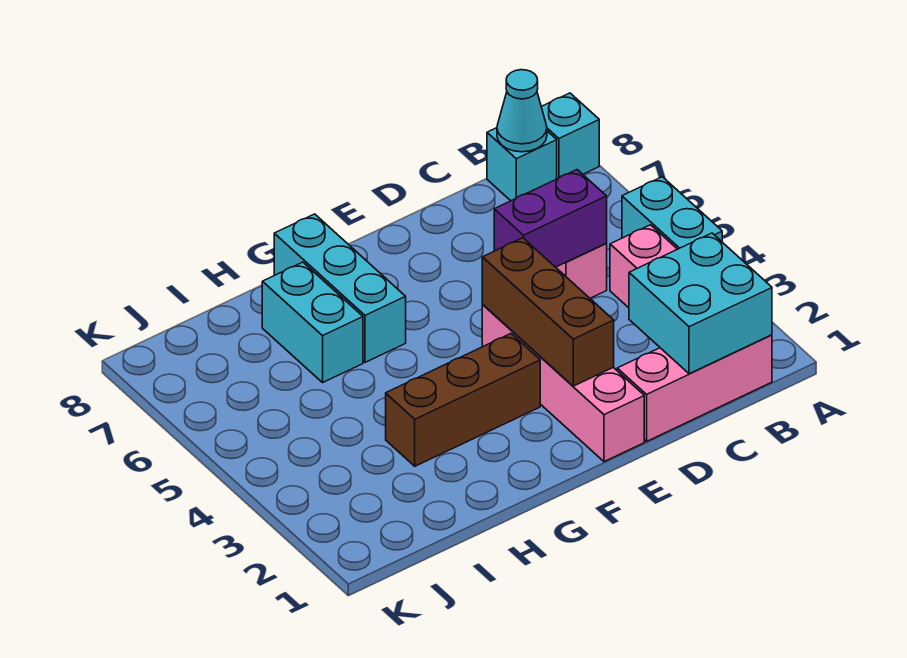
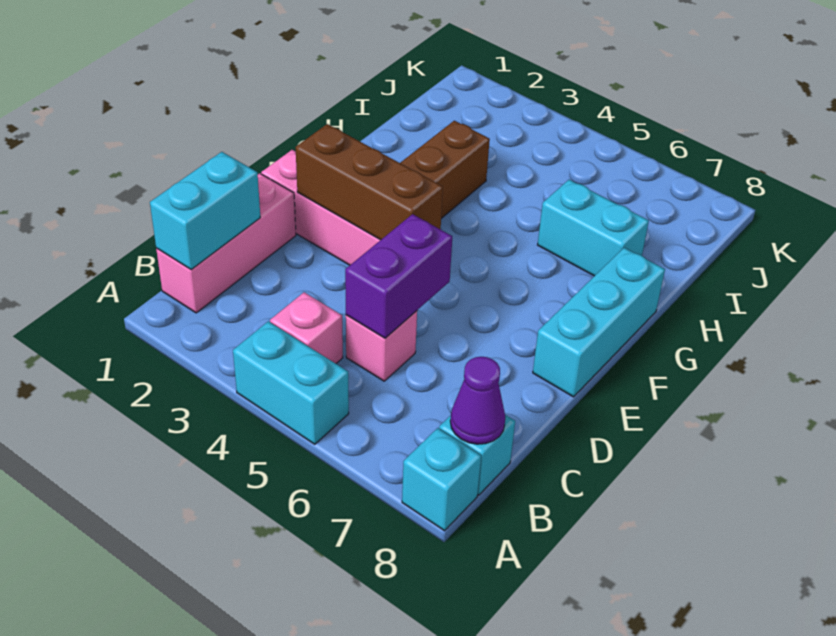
cyan 2x2 brick [629,233,772,374] -> cyan 1x2 brick [150,152,260,270]
cyan 1x1 cone [497,70,547,152] -> purple 1x1 cone [450,357,505,444]
cyan 1x3 brick [274,214,406,362] -> cyan 1x3 brick turned to [533,248,665,397]

